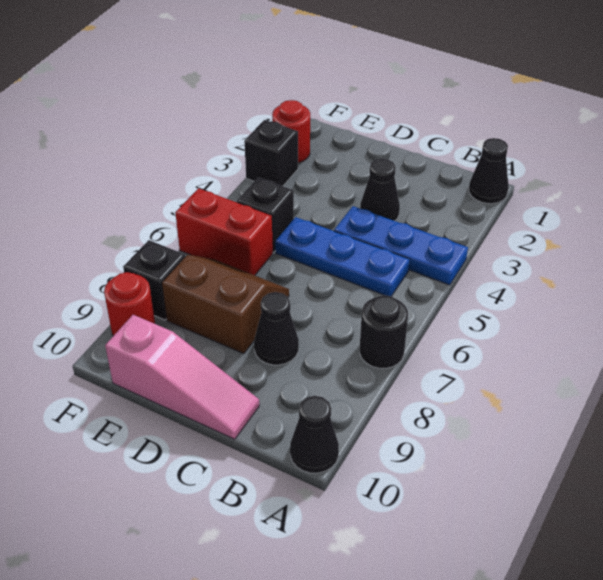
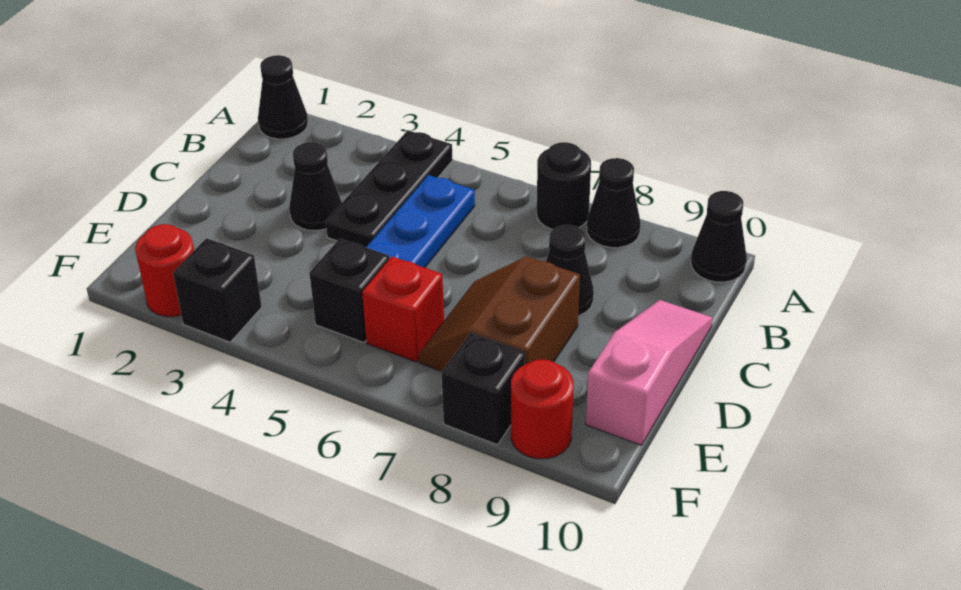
blue 1x3 plate [334,206,468,285] -> black 1x3 plate [326,130,453,247]
none -> black 1x1 cone [587,158,640,248]
red 1x2 brick [175,188,273,275] -> red 1x1 brick [362,257,444,362]

